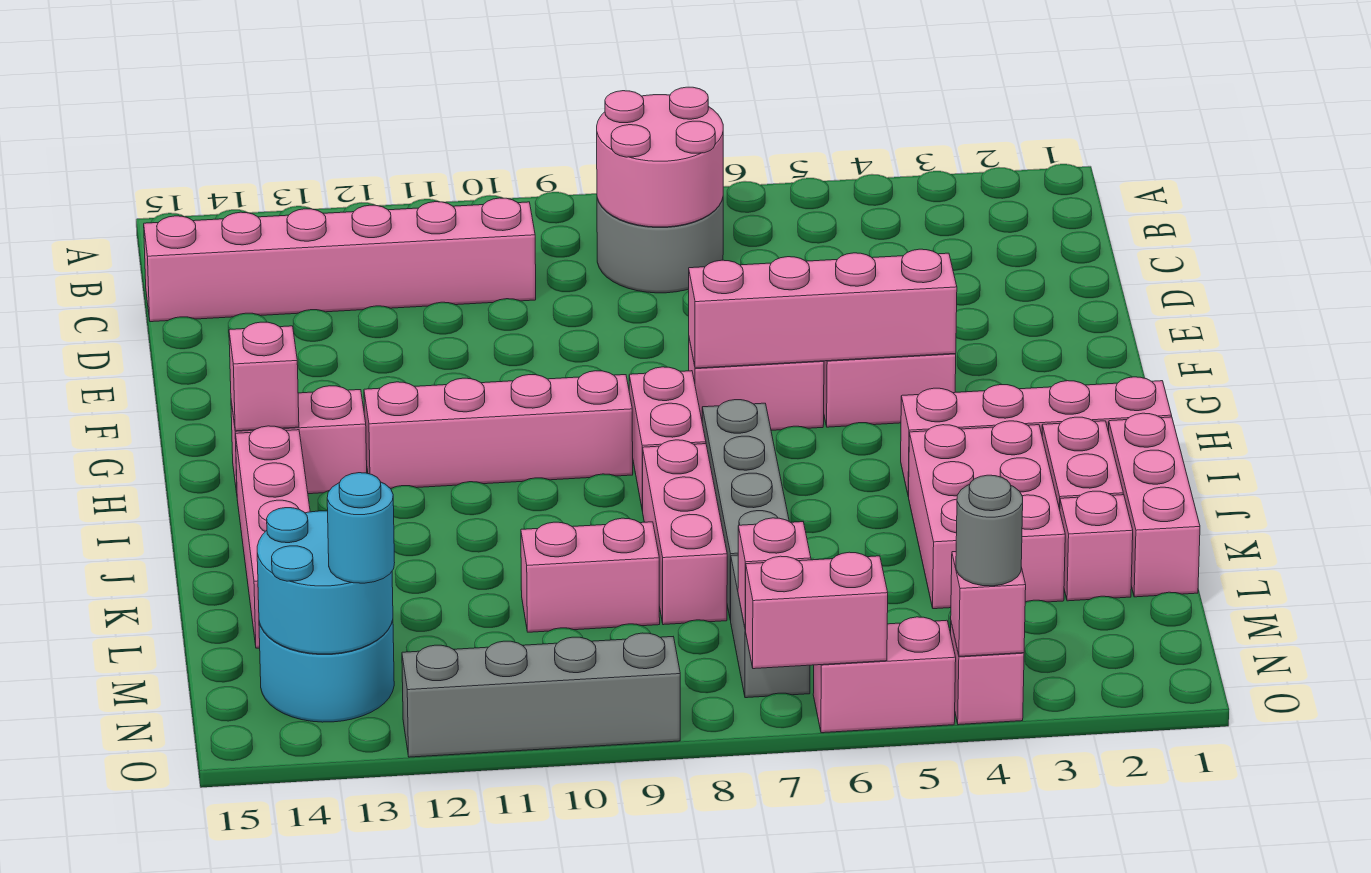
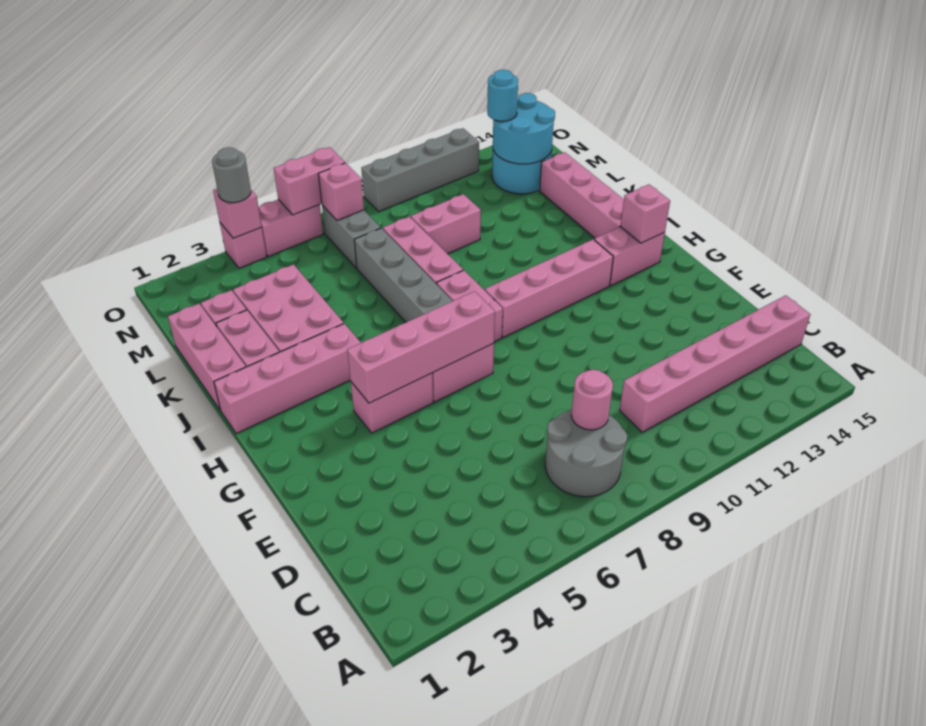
pink 2x2 round brick [597,87,723,227] -> pink 1x1 round brick [571,370,613,430]

